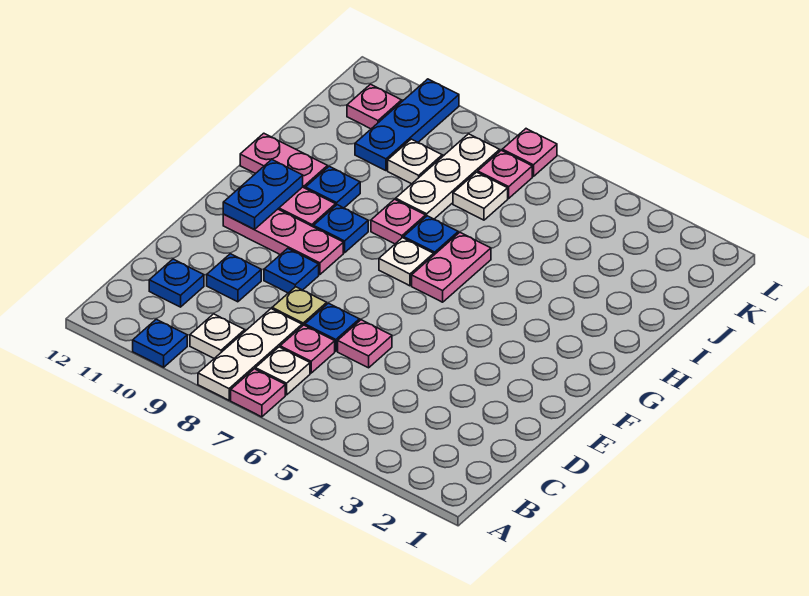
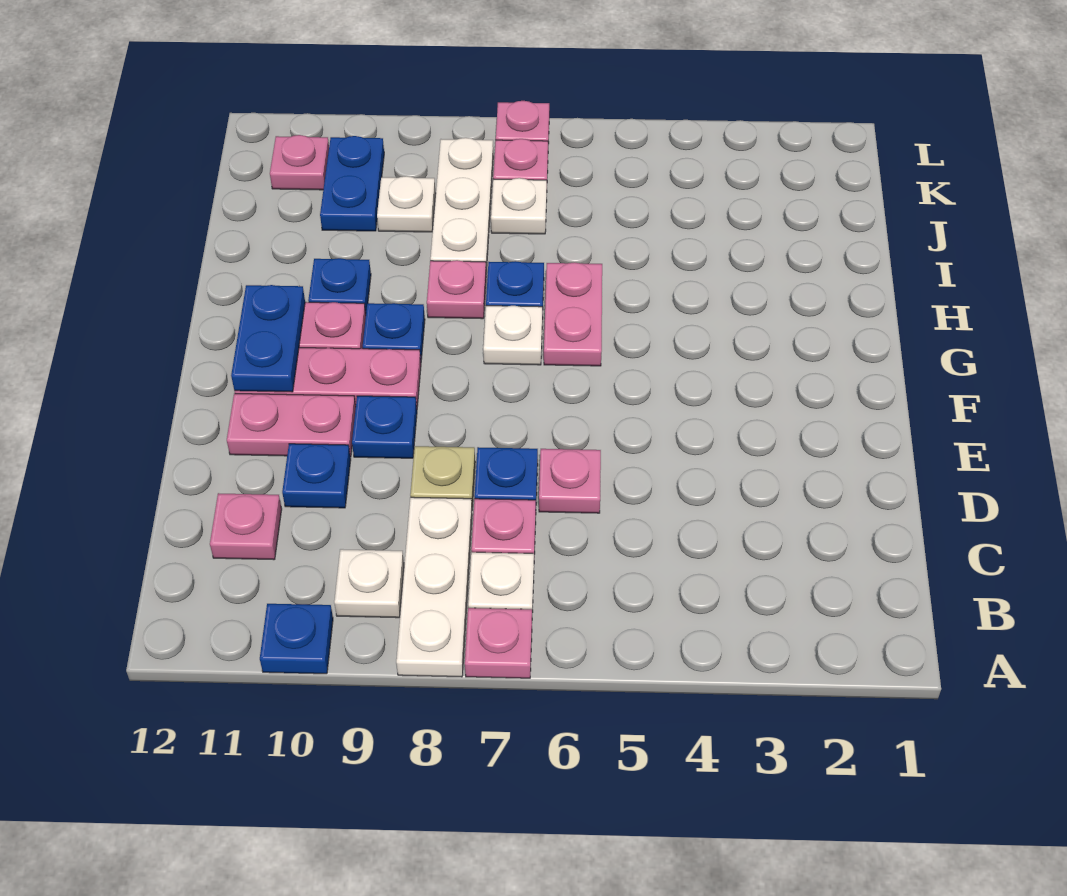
blue 1x1 plate [149,259,204,307] -> pink 1x1 plate [210,493,282,560]
pink 1x2 plate [240,133,327,188] -> pink 1x2 plate moved to [227,393,356,457]
blue 1x3 plate [355,79,459,171] -> blue 1x2 plate [320,136,384,231]

